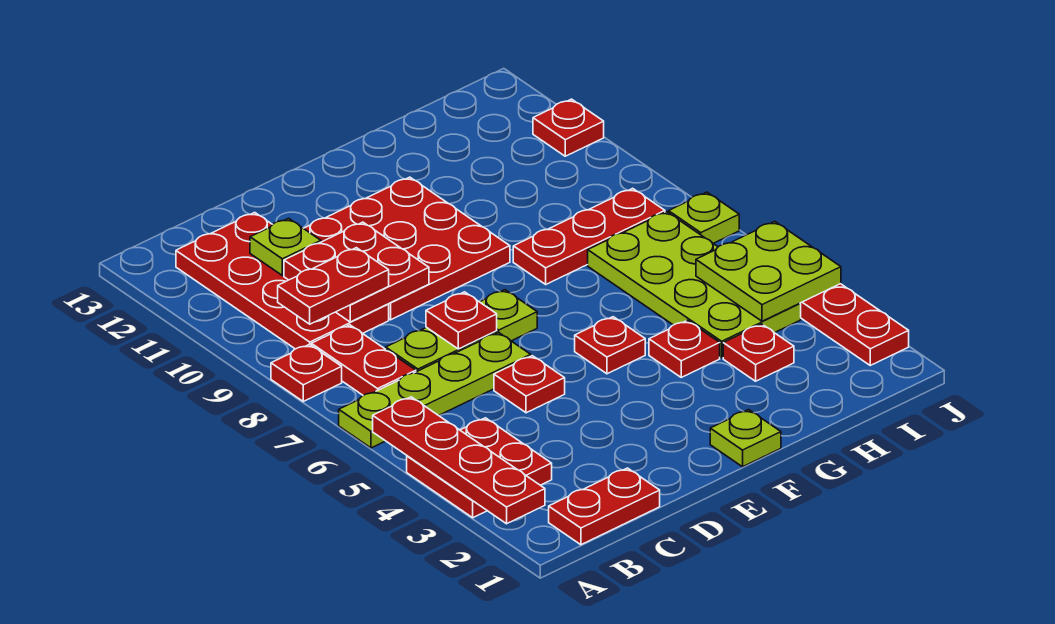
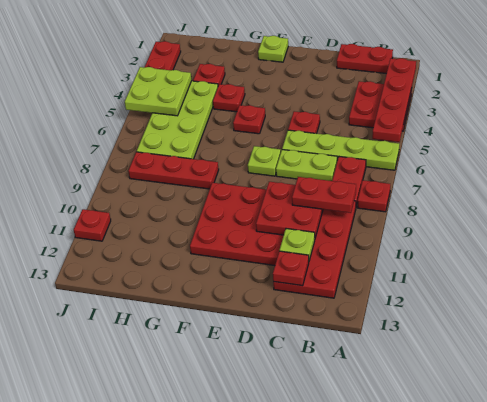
red 1x1 plate [426,292,497,349] -> red 1x1 plate moved to [273,251,309,286]
lime 1x1 plate [669,192,739,243] -> none

